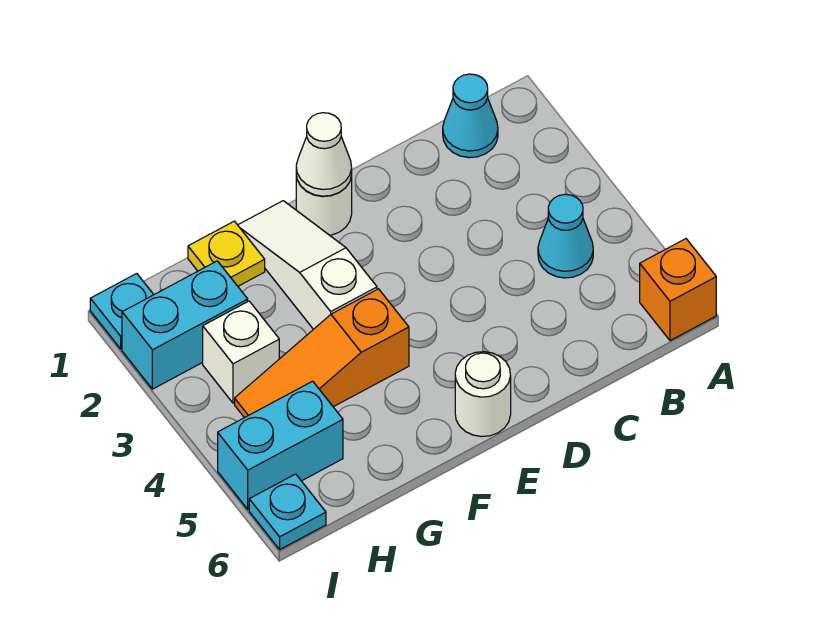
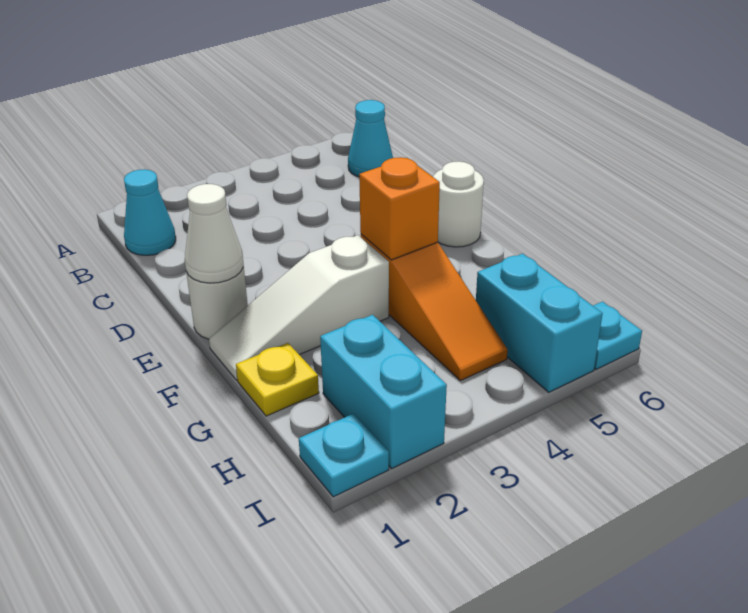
orange 1x1 brick [640,239,716,341] -> orange 1x1 brick moved to [359,157,440,260]
cyan 1x1 cone [538,194,593,278] -> cyan 1x1 cone moved to [348,100,393,177]
white 1x1 brick [203,301,279,403] -> none

